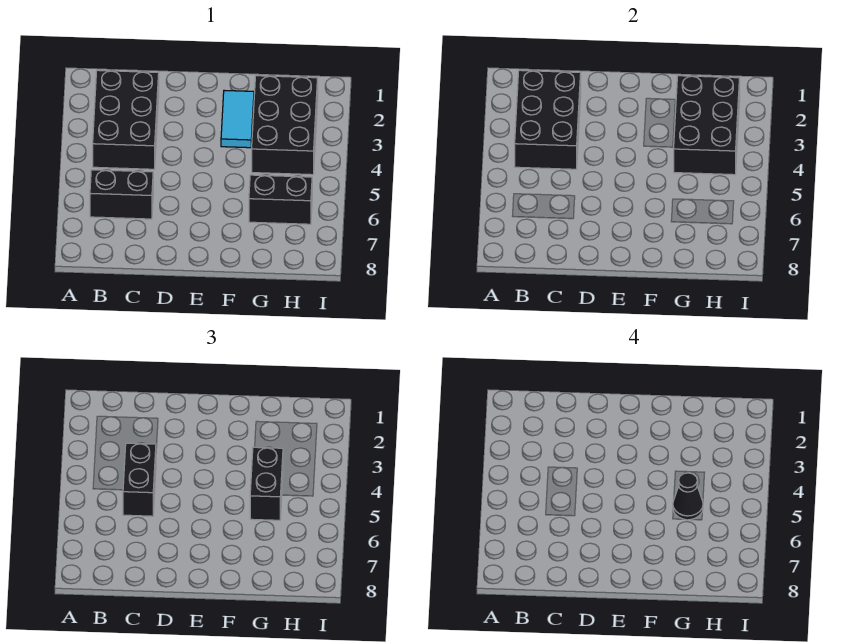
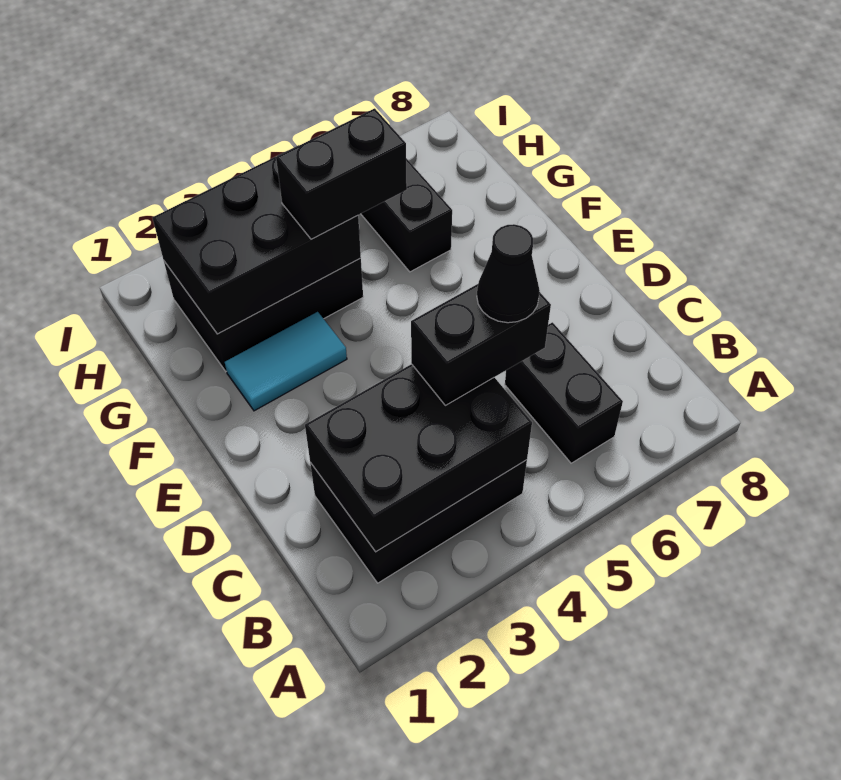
black 1x1 cone [673,473,703,520] -> black 1x1 cone moved to [477,224,540,323]

